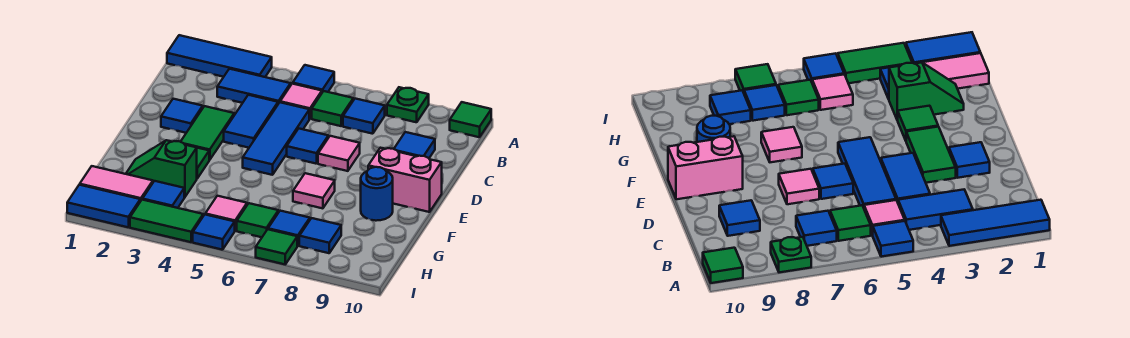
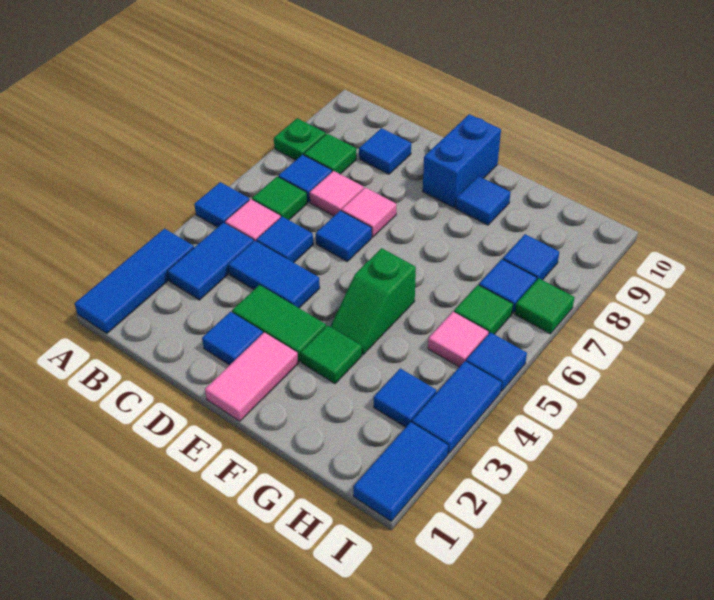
green 1x1 tile [450,102,491,137] -> green 1x1 tile moved to [304,134,357,174]
blue 1x3 tile [243,102,309,175] -> blue 1x1 tile [256,217,313,263]
pink 1x2 brick [368,148,442,212] -> blue 1x2 brick [423,114,501,208]
pink 1x1 tile [293,173,335,208] -> pink 1x1 tile moved to [309,171,364,216]
blue 1x1 round brick [361,167,393,221] -> blue 1x1 tile [456,176,511,225]
green 1x2 slope [126,140,197,197] -> green 1x2 slope moved to [330,248,416,355]
pink 1x2 tile [80,166,153,201] -> pink 1x2 tile moved to [205,332,298,421]
green 1x2 tile [130,200,203,242] -> blue 1x2 tile [412,361,502,454]

